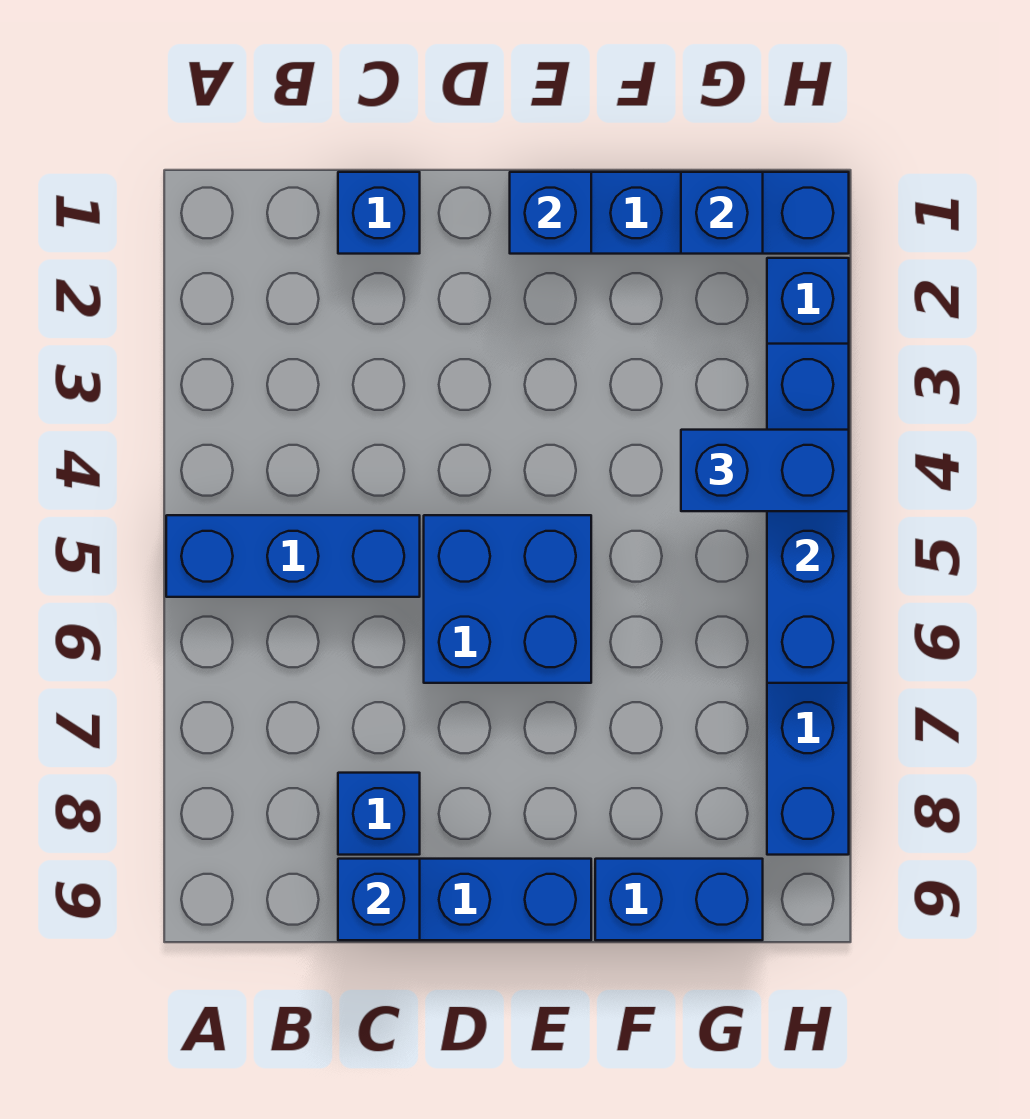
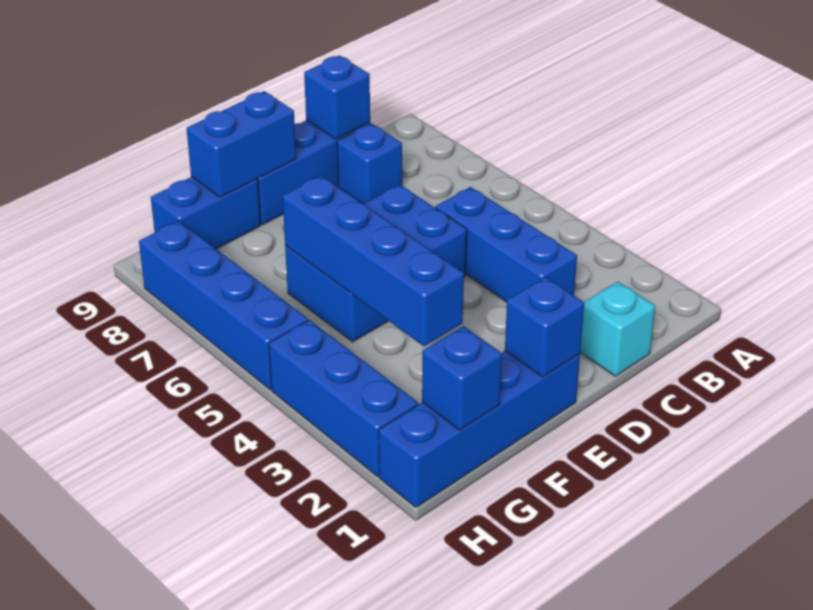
blue 1x3 brick [166,515,420,597] -> blue 1x3 brick turned to [435,187,577,302]
blue 1x1 brick [338,172,420,254] -> cyan 1x1 brick [580,281,655,376]
blue 2x2 brick [424,515,591,683] -> blue 2x3 brick [285,185,467,342]
blue 1x2 brick [681,430,849,511] -> blue 1x2 brick moved to [187,91,296,197]
blue 1x4 brick [767,344,849,683] -> blue 1x4 brick moved to [282,175,464,346]

